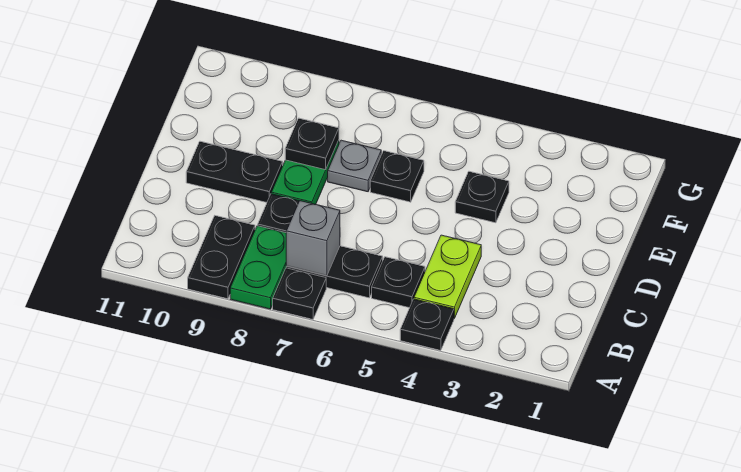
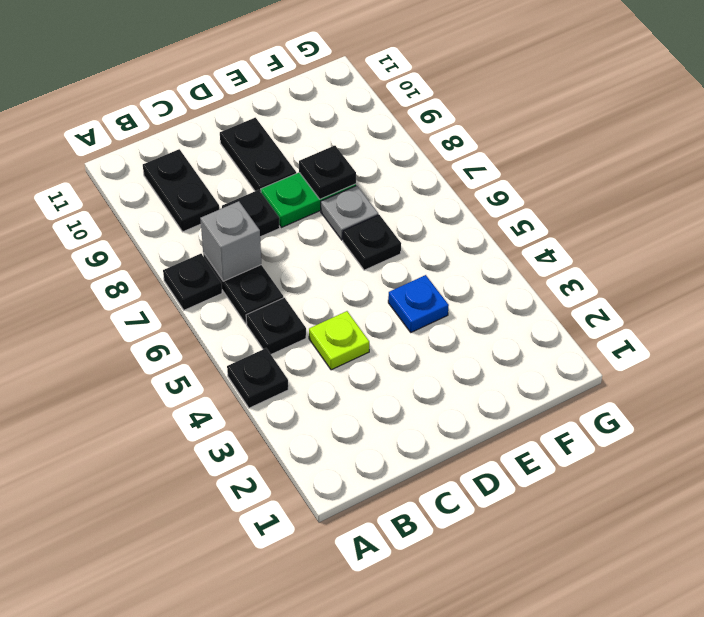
green 1x2 plate [230,226,286,309] -> none
black 1x2 plate [188,216,255,299] -> black 1x2 plate turned to [143,149,219,232]
lime 1x2 plate [414,235,481,318] -> lime 1x1 plate [309,311,369,370]
black 1x1 plate [455,171,509,223] -> blue 1x1 plate [388,275,449,332]

